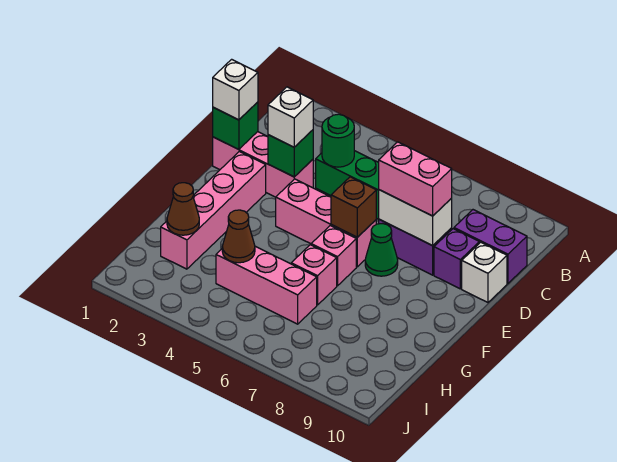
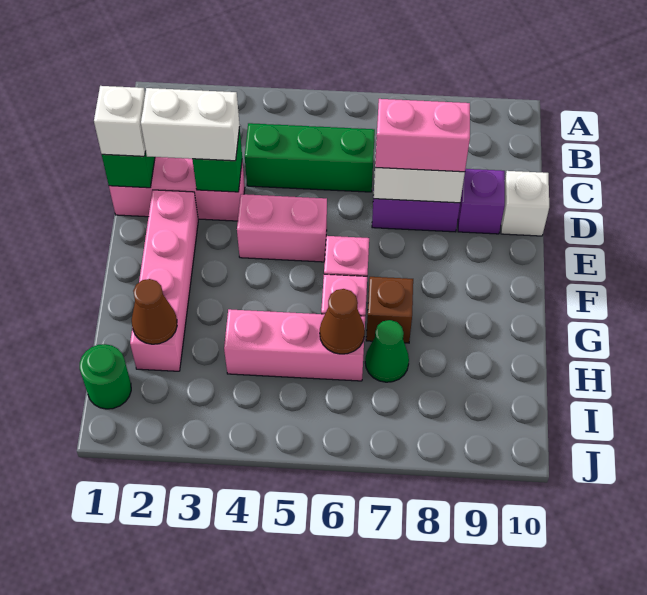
green 1x1 round brick [322,114,354,167] -> green 1x1 round brick moved to [80,344,131,409]
purple 1x2 brick [454,210,527,283] -> none
white 1x1 brick [268,87,313,147] -> white 1x2 brick [141,88,240,161]
pink 1x3 brick [276,179,376,267] -> pink 1x2 brick [237,194,327,262]
brown 1x1 brick [331,177,376,237] -> brown 1x1 brick moved to [366,277,413,343]
green 1x1 cone [365,224,398,276] -> green 1x1 cone moved to [365,320,409,382]
brown 1x1 cone [222,210,255,263] -> brown 1x1 cone moved to [320,289,365,354]

